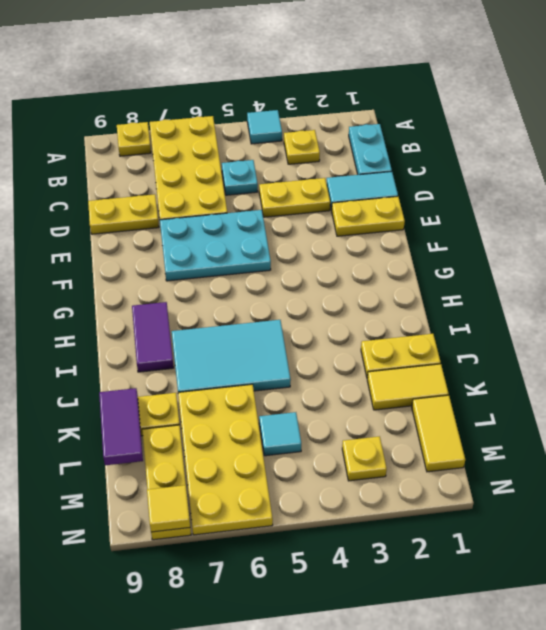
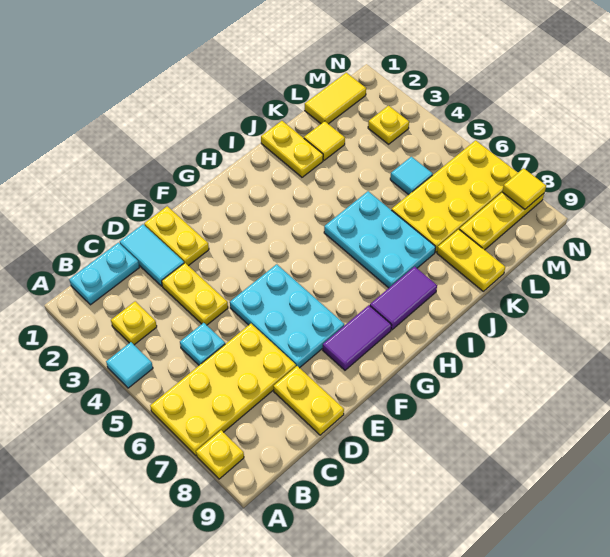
cyan 2x3 tile [172,320,291,392] -> cyan 2x3 plate [324,191,436,288]
yellow 1x2 tile [367,364,449,410] -> yellow 1x1 tile [304,121,345,160]
purple 1x2 tile [99,388,143,465] -> purple 1x2 tile moved to [323,305,392,370]

